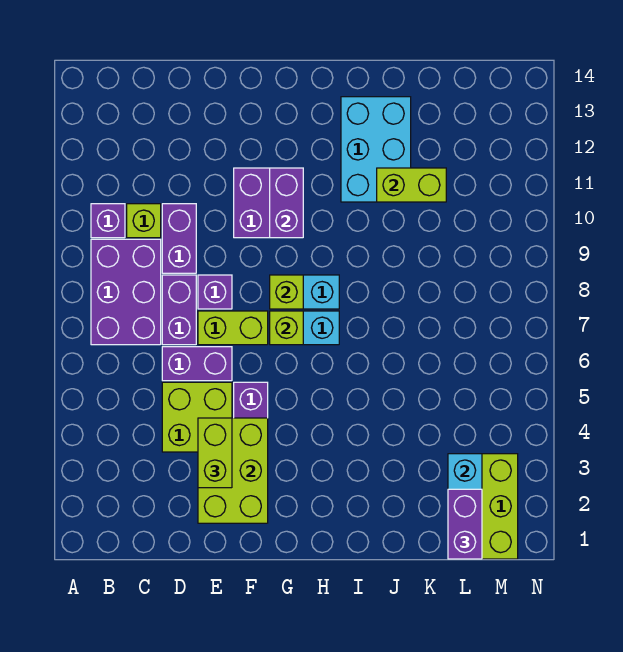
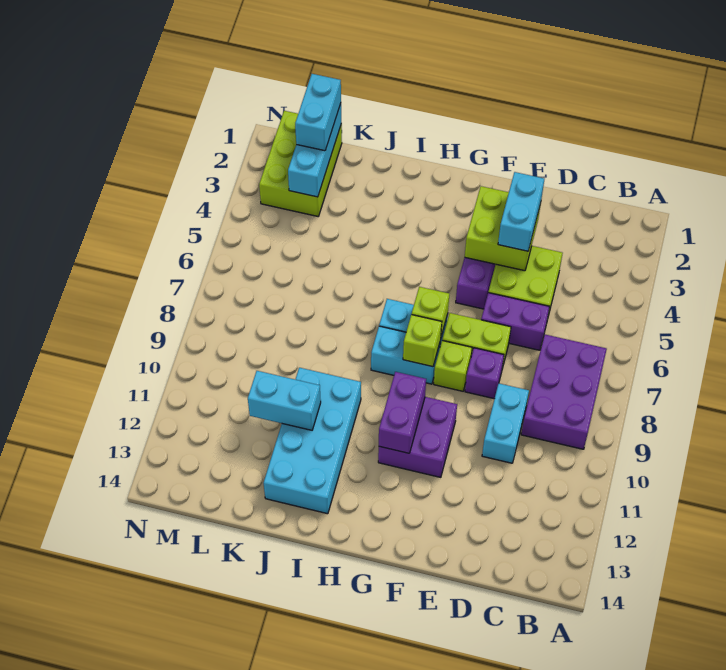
purple 1x1 brick [91,204,125,238] -> none
lime 1x1 brick [127,204,161,238] -> lime 1x1 brick moved to [434,341,472,391]
purple 1x2 brick [162,275,196,345] -> none
purple 1x2 brick [162,204,196,273] -> cyan 1x2 brick [482,384,529,463]
lime 2x3 brick [198,418,268,523] -> lime 2x2 brick [465,186,541,271]
lime 1x2 brick [198,418,232,488] -> cyan 1x2 brick [498,172,544,251]
cyan 2x3 brick [341,97,411,202] -> cyan 2x4 brick [264,368,361,514]
lime 1x2 brick [377,168,446,202] -> cyan 1x2 brick [248,371,321,430]
purple 1x2 brick [448,489,482,559] -> cyan 1x2 brick [295,74,341,151]

